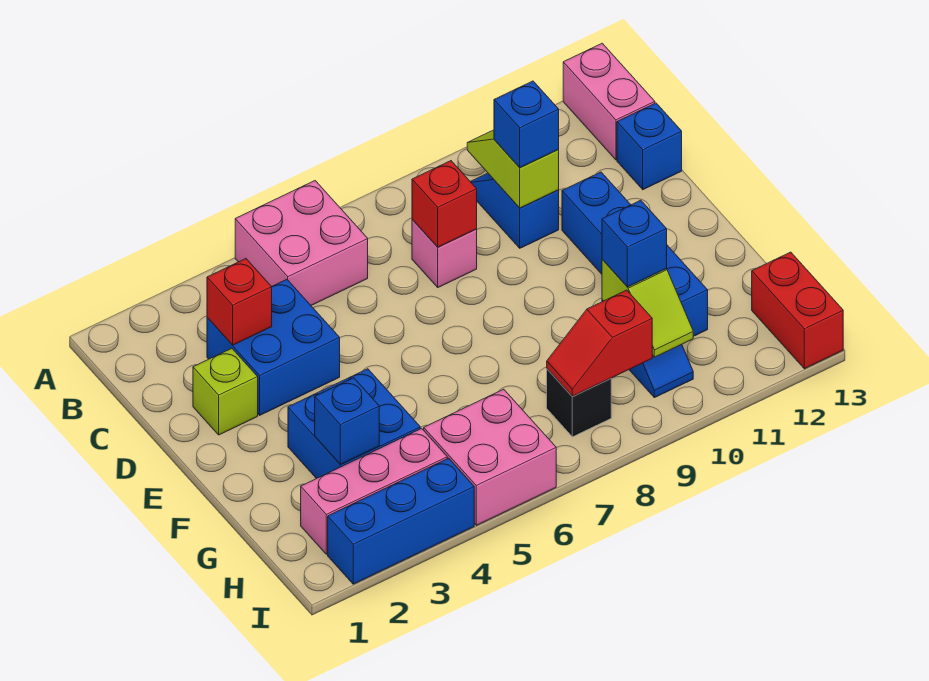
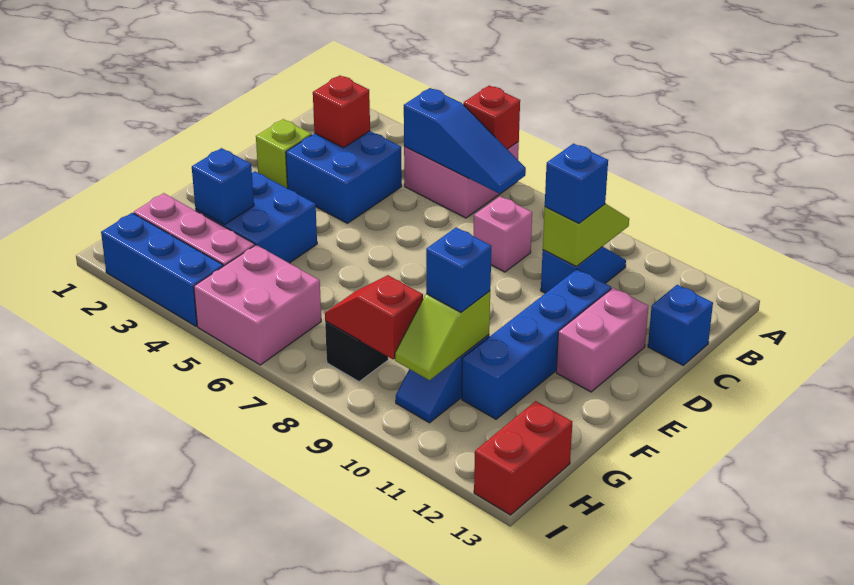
pink 1x2 brick [563,43,655,160] -> pink 1x2 brick moved to [556,288,648,392]
none -> blue 1x3 slope [404,88,526,194]
red 1x1 brick [412,161,477,247] -> red 1x1 brick moved to [463,86,520,149]

